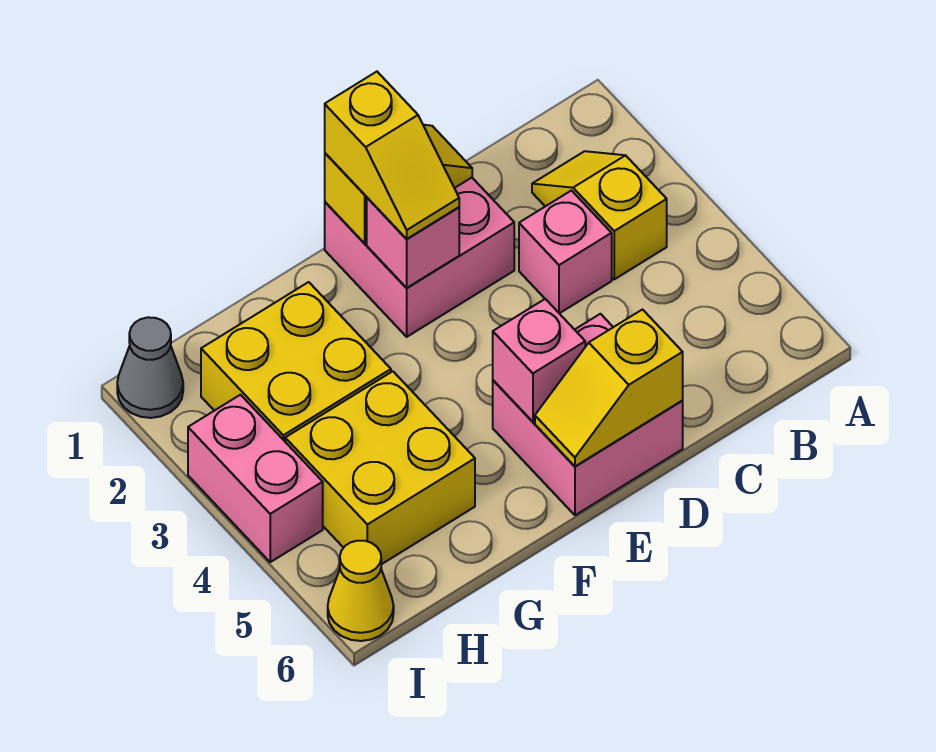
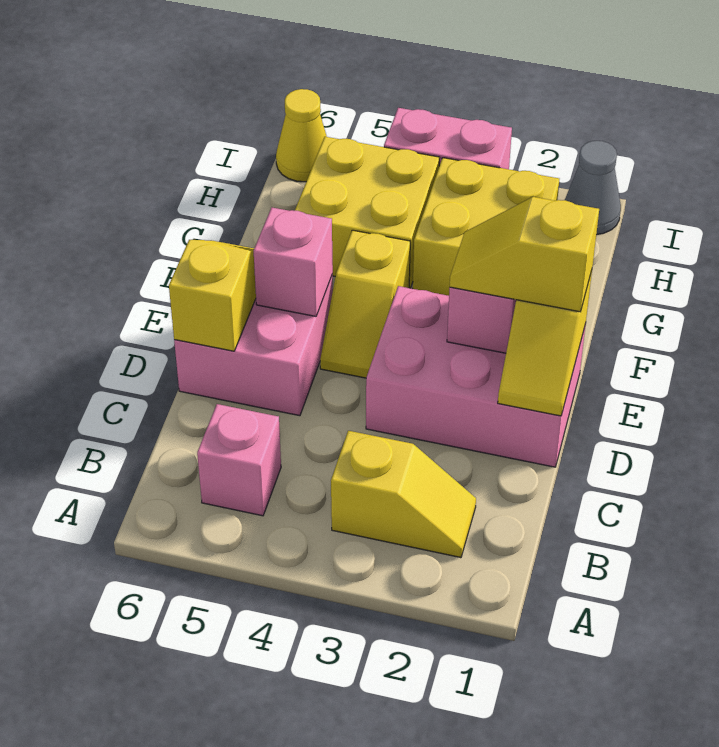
pink 1x1 brick [519,191,612,313] -> pink 1x1 brick moved to [197,404,281,516]
pink 2x2 brick [325,178,514,337] -> pink 2x3 brick [366,286,586,467]
none -> yellow 1x2 slope [320,230,410,378]

